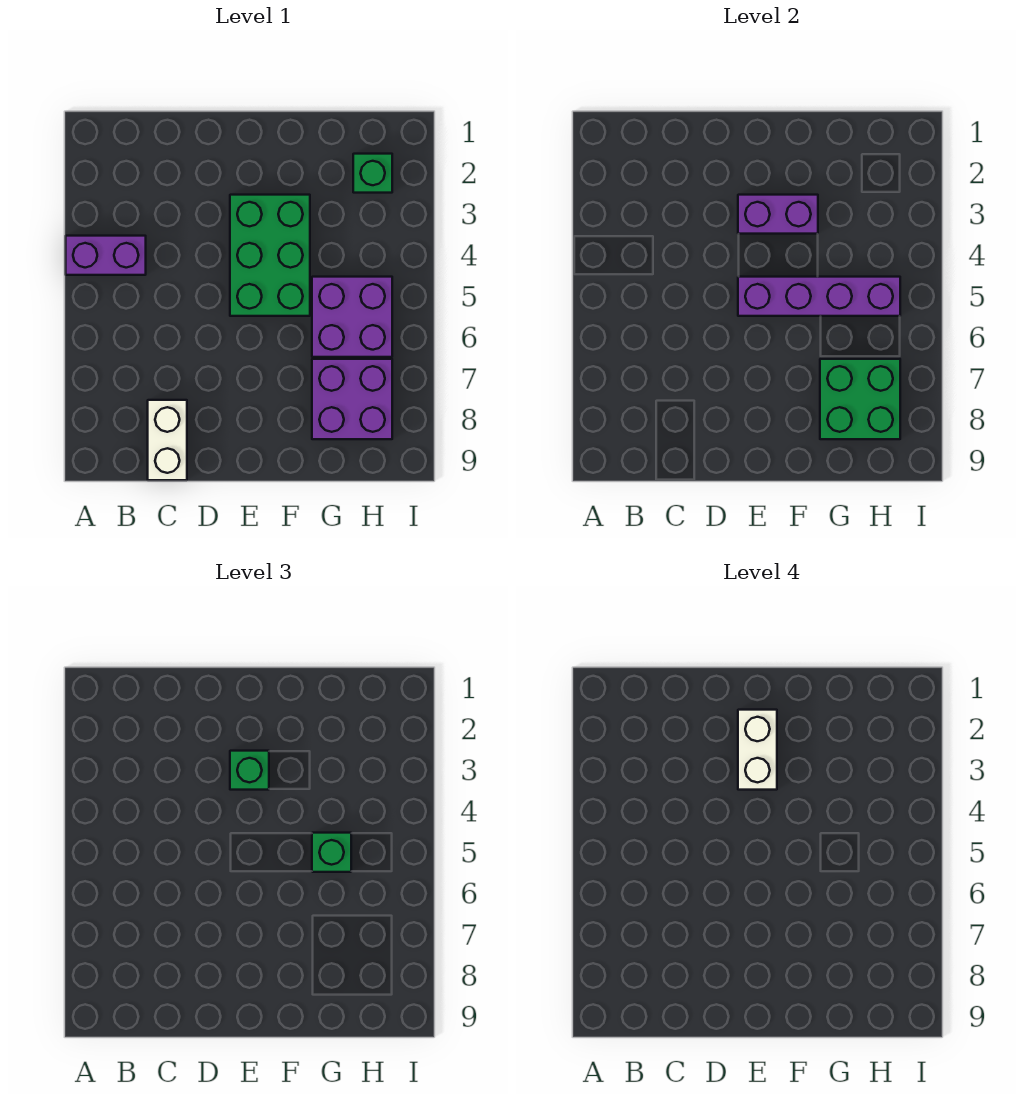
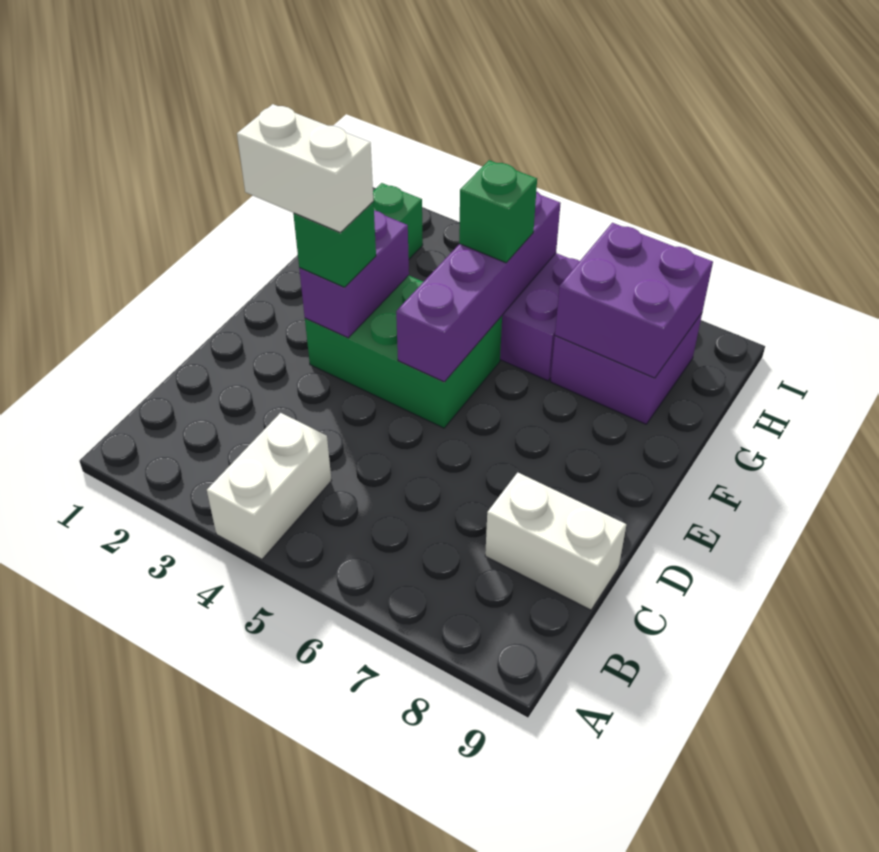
purple 1x2 brick [66,236,146,275] -> white 1x2 brick [207,413,331,559]
green 2x2 brick [820,359,900,439] -> purple 2x2 brick [555,223,713,378]

